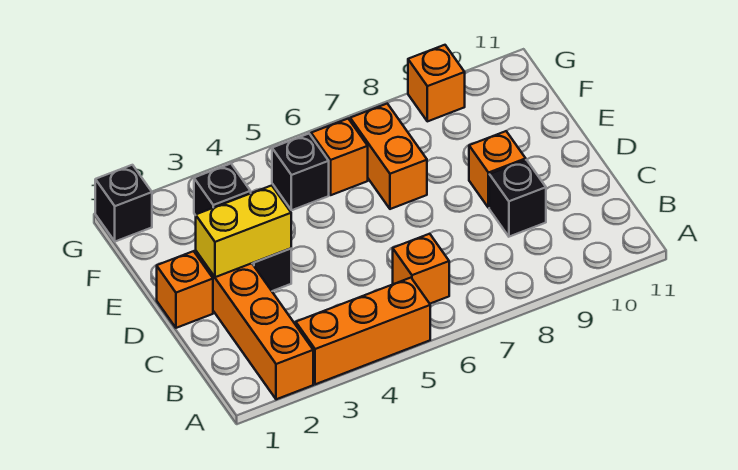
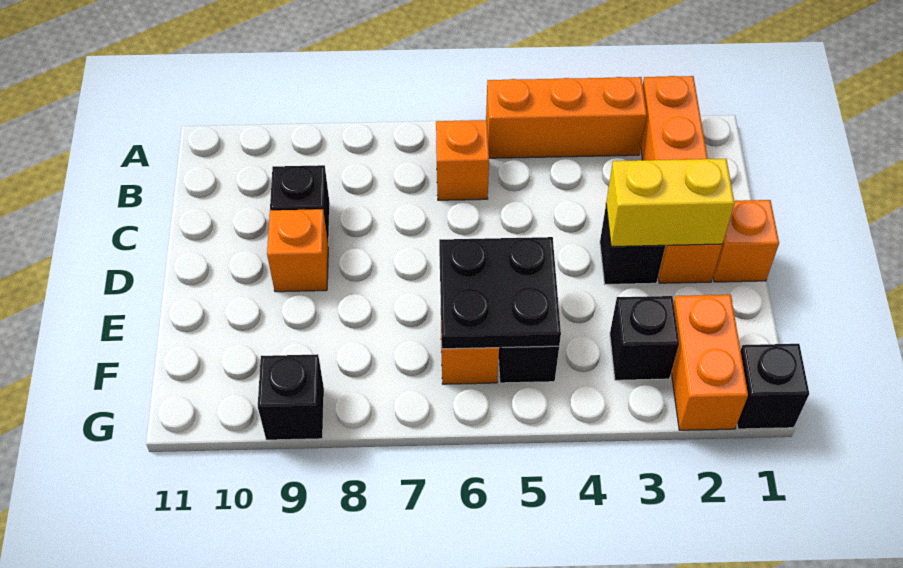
none -> black 2x2 plate [439,237,561,349]
orange 1x2 brick [350,104,427,209] -> orange 1x2 brick moved to [671,295,748,430]
orange 1x1 brick [408,45,465,121] -> black 1x1 brick [258,354,324,440]

